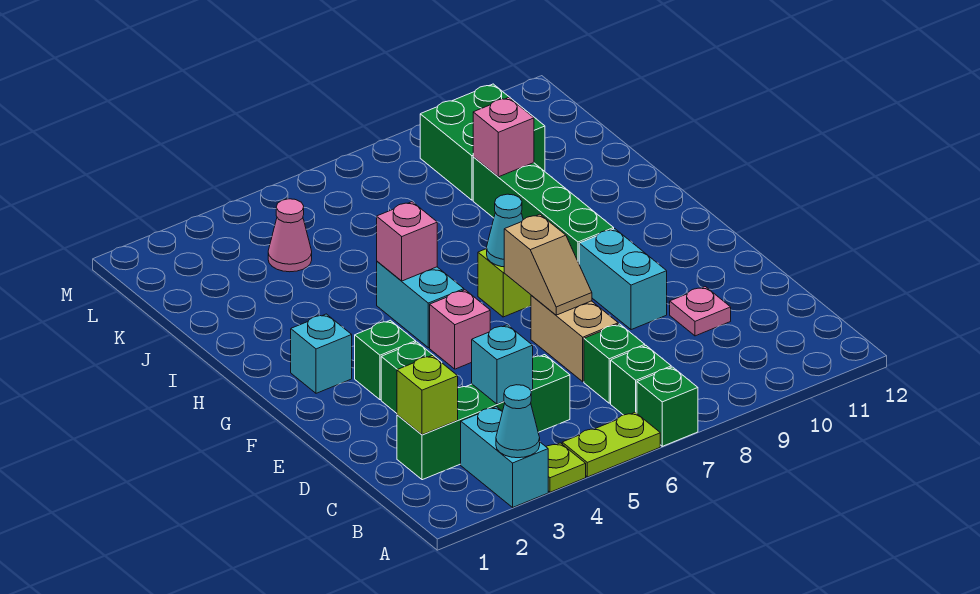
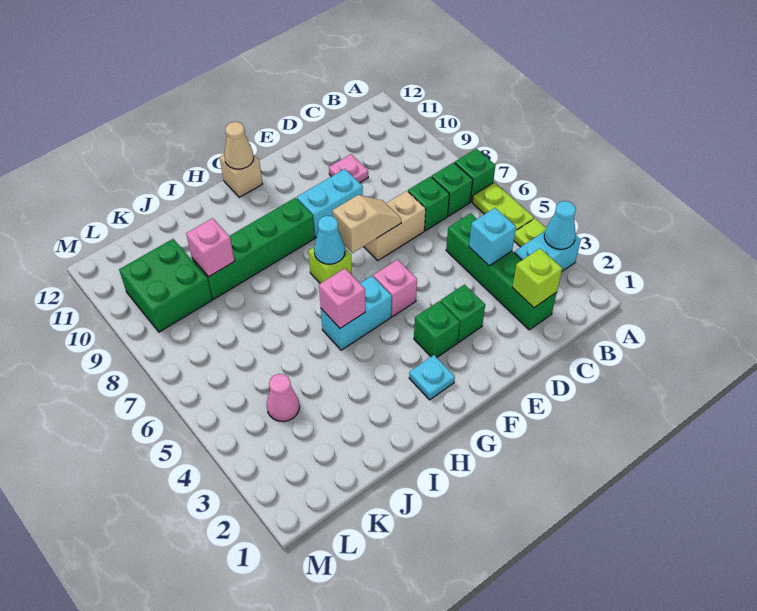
cyan 1x1 brick [291,314,352,393] -> cyan 1x1 plate [409,355,455,400]
none -> tan 1x1 brick [220,154,262,197]
none -> tan 1x1 cone [224,122,254,169]

